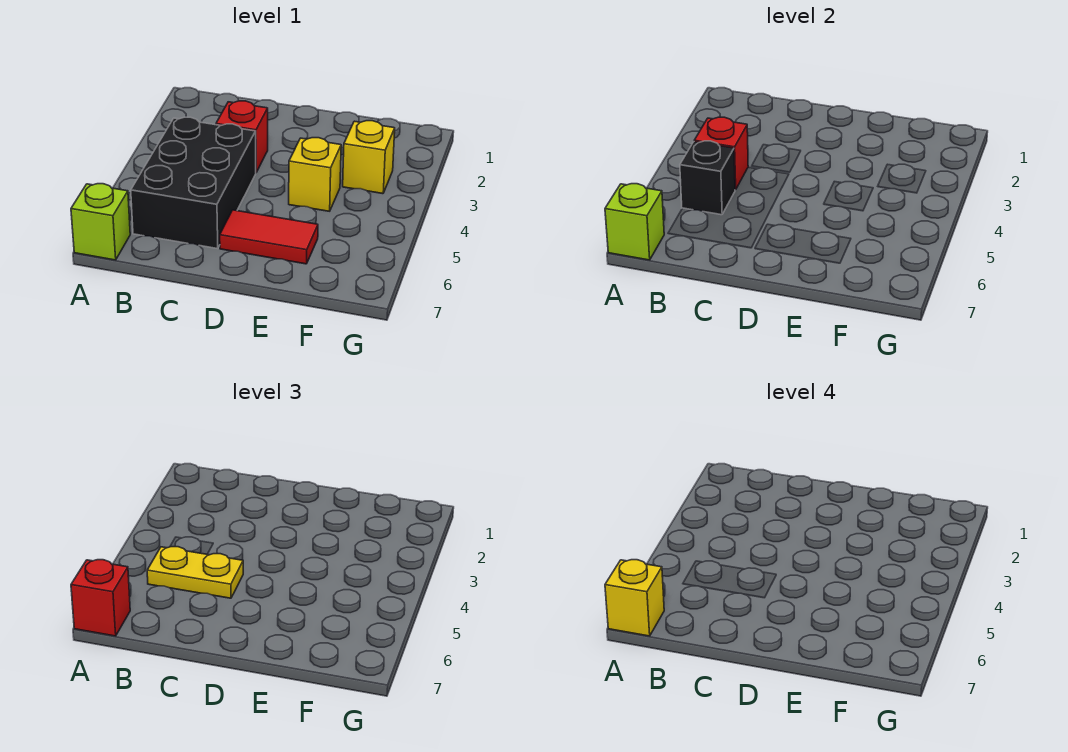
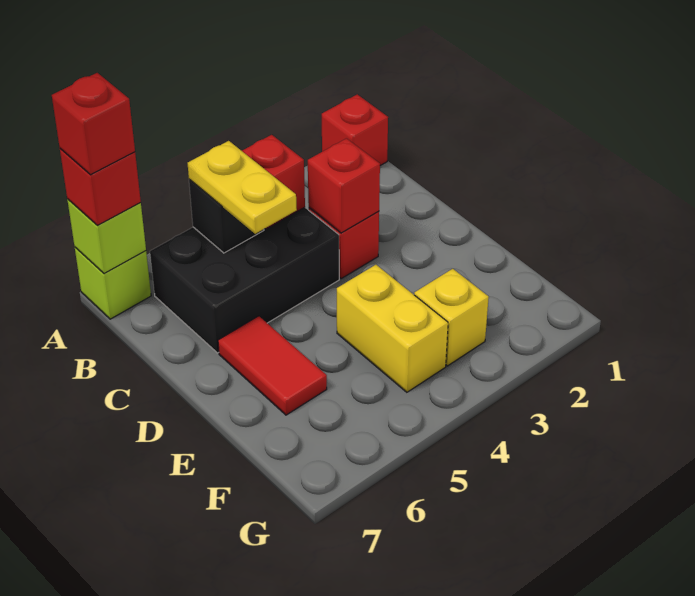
none -> red 1x1 brick [322,94,388,166]
yellow 1x1 brick [605,560,664,636] -> red 1x1 brick [52,73,135,175]
none -> red 1x1 brick [308,138,380,233]
yellow 1x1 brick [289,138,341,211] -> yellow 1x2 brick [337,265,448,392]

